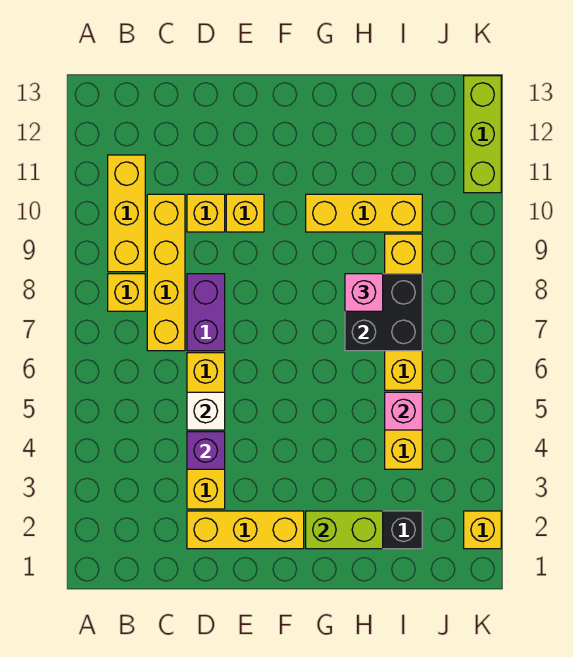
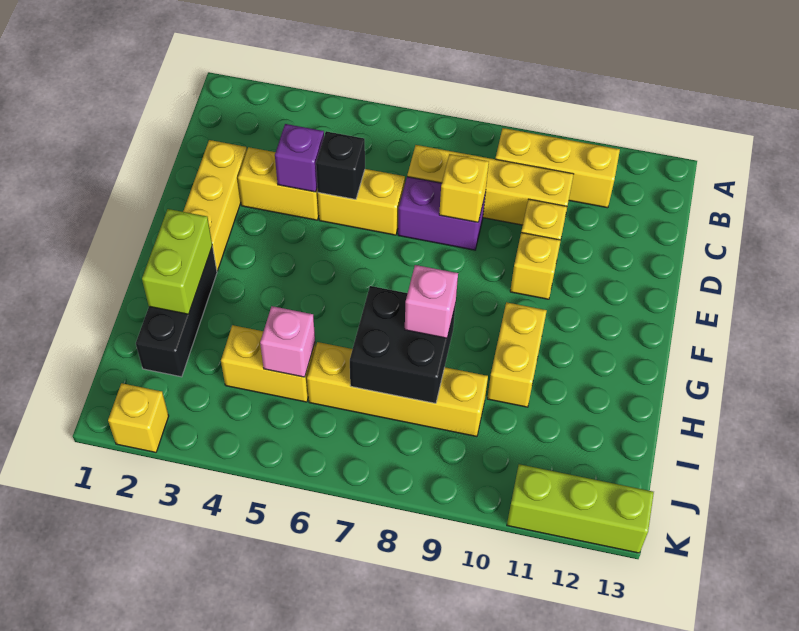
yellow 1x1 brick [108,274,145,311] -> yellow 1x1 brick moved to [439,154,489,222]
white 1x1 brick [187,392,225,430] -> black 1x1 brick [316,131,365,199]
yellow 1x3 brick [306,194,422,232] -> yellow 1x2 brick [487,302,547,407]

